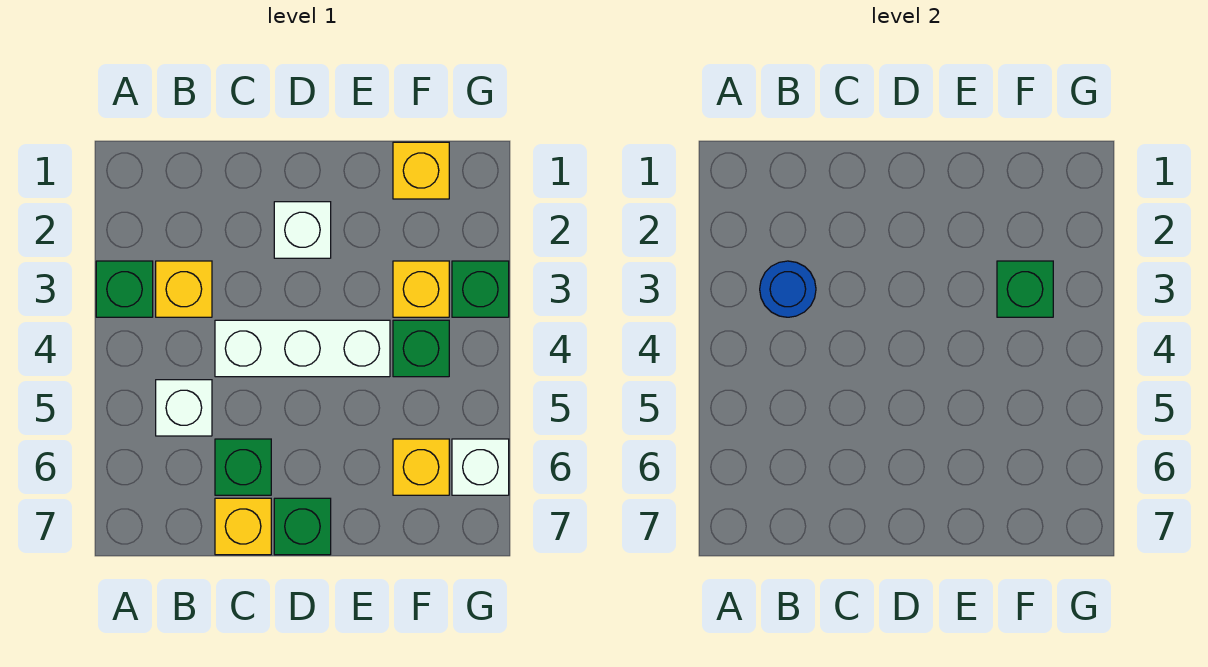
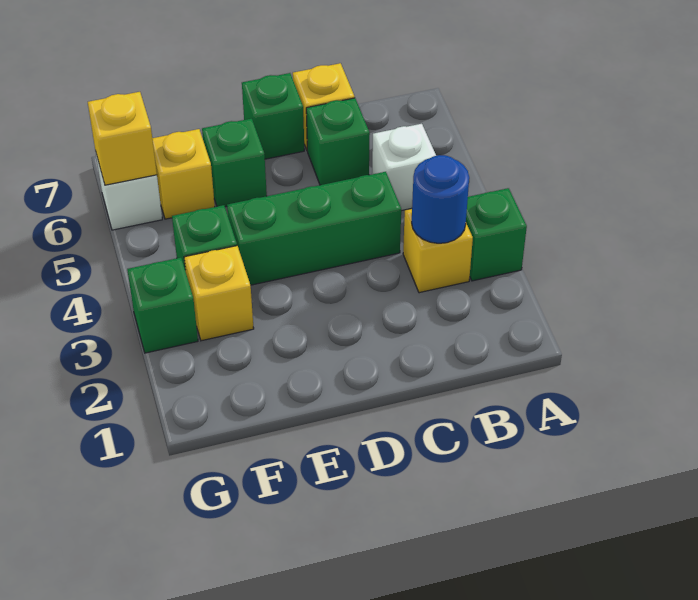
white 1x3 brick [215,320,390,377] -> green 1x3 brick [227,172,401,285]
white 1x1 brick [274,202,331,258] -> none
yellow 1x1 brick [393,142,449,199] -> yellow 1x1 brick moved to [88,92,157,185]
green 1x1 brick [997,261,1053,317] -> green 1x1 brick moved to [202,119,267,207]

